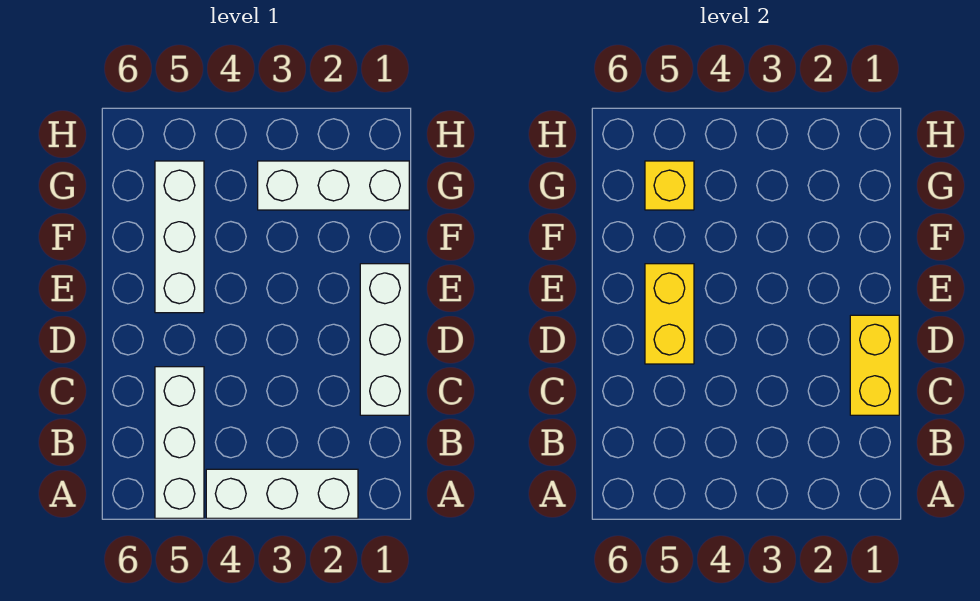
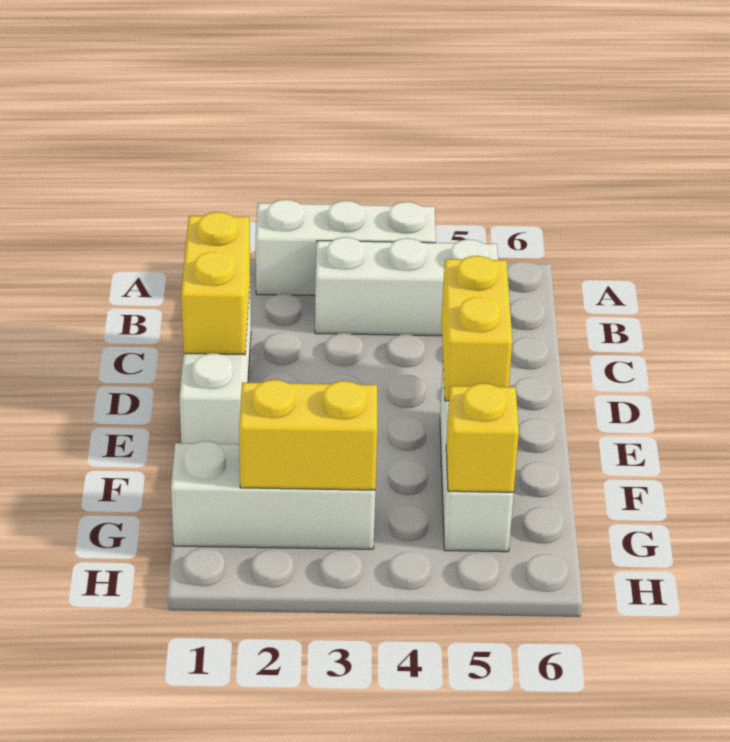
white 1x3 brick [155,367,204,518] -> white 1x3 brick turned to [315,237,498,336]
none -> yellow 1x2 brick [239,380,377,490]

